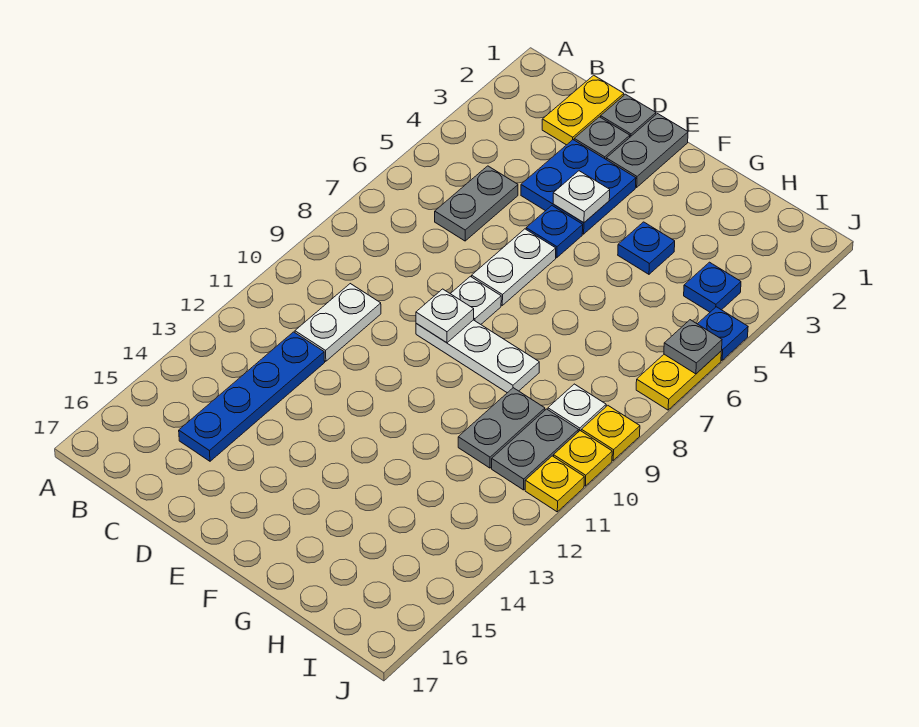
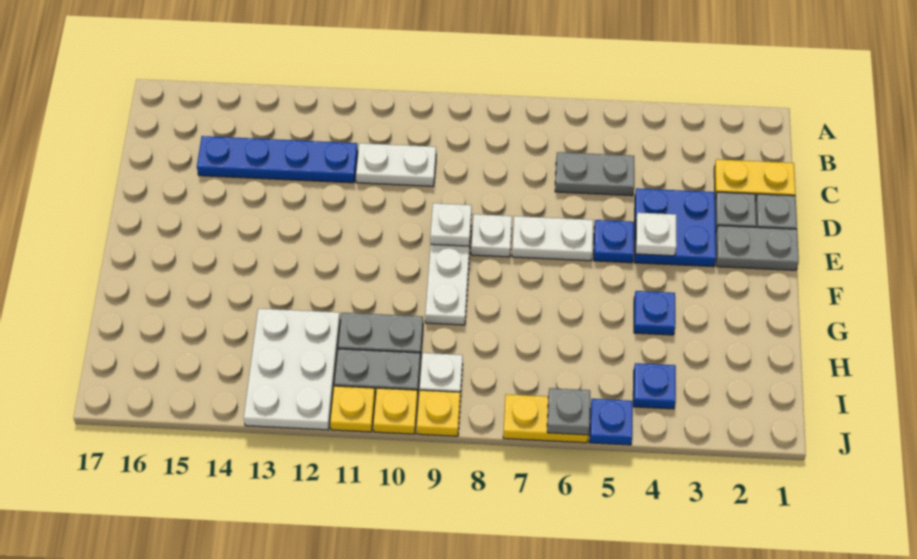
none -> white 2x3 plate [244,309,340,430]

